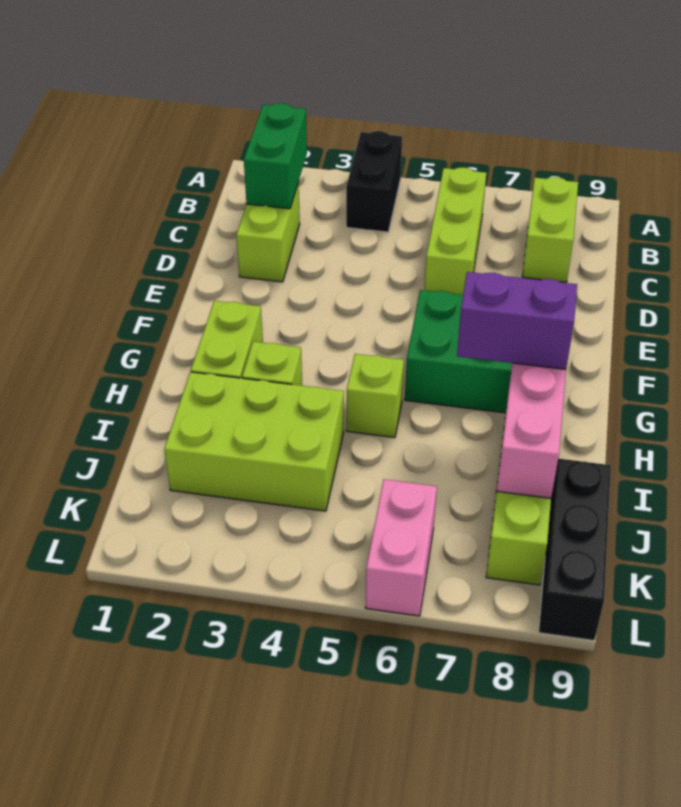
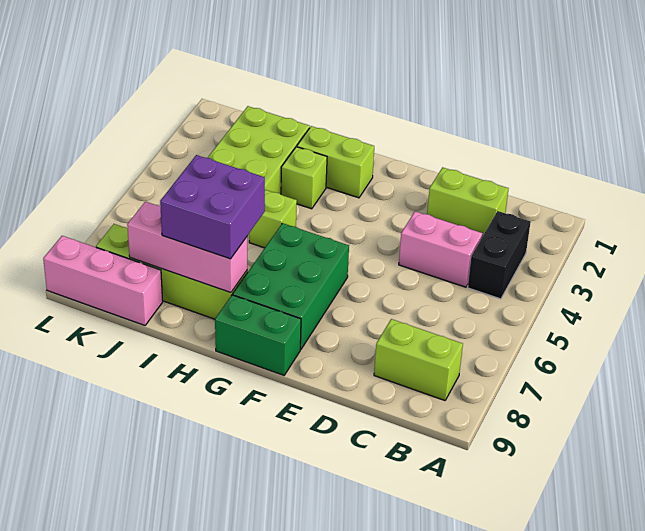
black 1x2 brick [346,131,402,232] -> black 1x2 brick turned to [468,211,531,299]
green 1x2 brick [244,103,307,209] -> green 1x2 brick moved to [215,295,301,375]
lime 1x3 brick [424,167,486,295] -> none
purple 1x2 brick [457,272,577,369] -> purple 2x2 brick [160,155,265,259]
black 1x3 brick [539,458,611,641] -> pink 1x3 brick [43,236,163,325]
pink 1x2 brick [365,479,437,616] -> pink 1x2 brick moved to [399,211,483,287]

